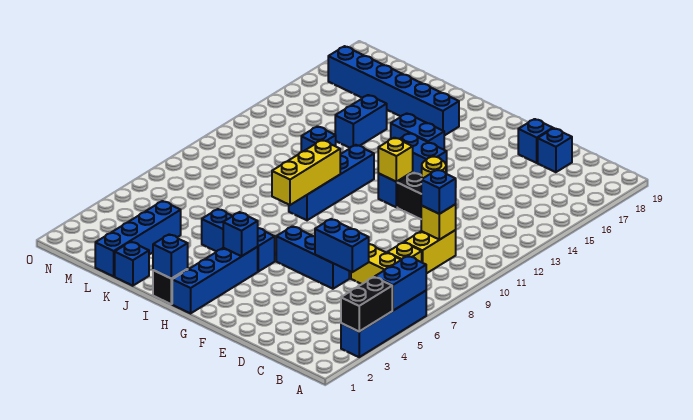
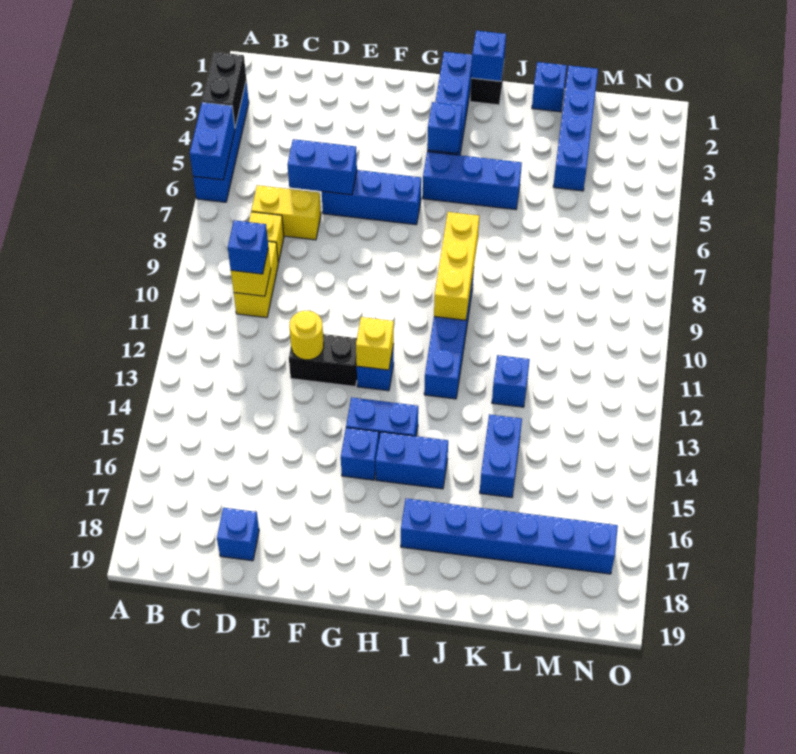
blue 1x1 brick [518,119,553,163] -> blue 1x1 brick moved to [341,428,379,480]

